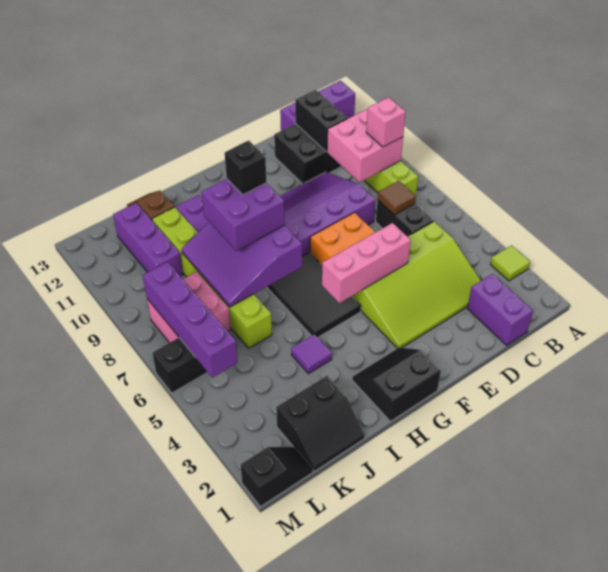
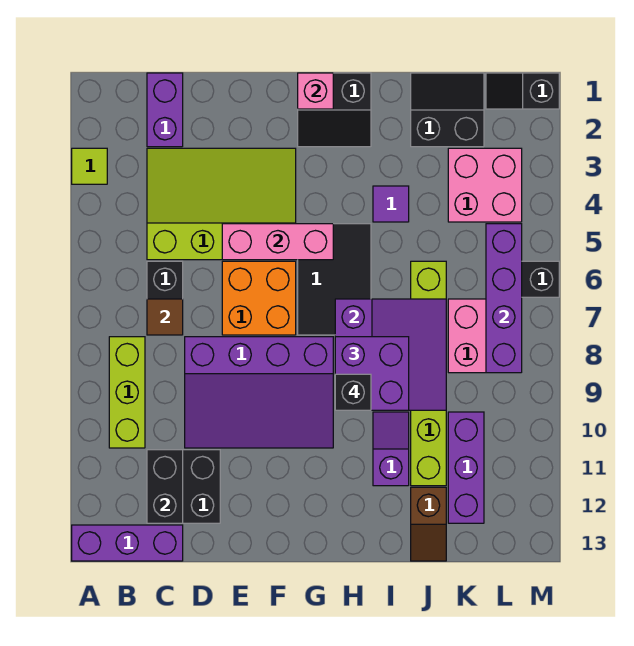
pink 2x2 brick [327,109,403,183] -> pink 2x2 brick moved to [448,148,522,222]
pink 1x1 brick [366,97,406,147] -> pink 1x1 brick moved to [298,73,333,109]

